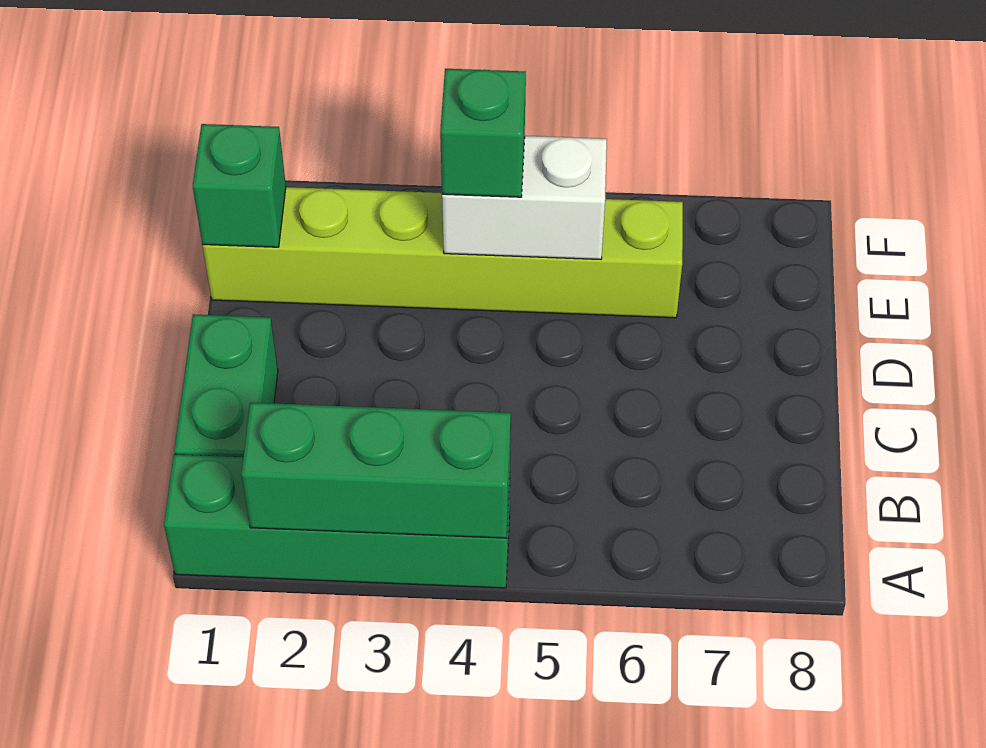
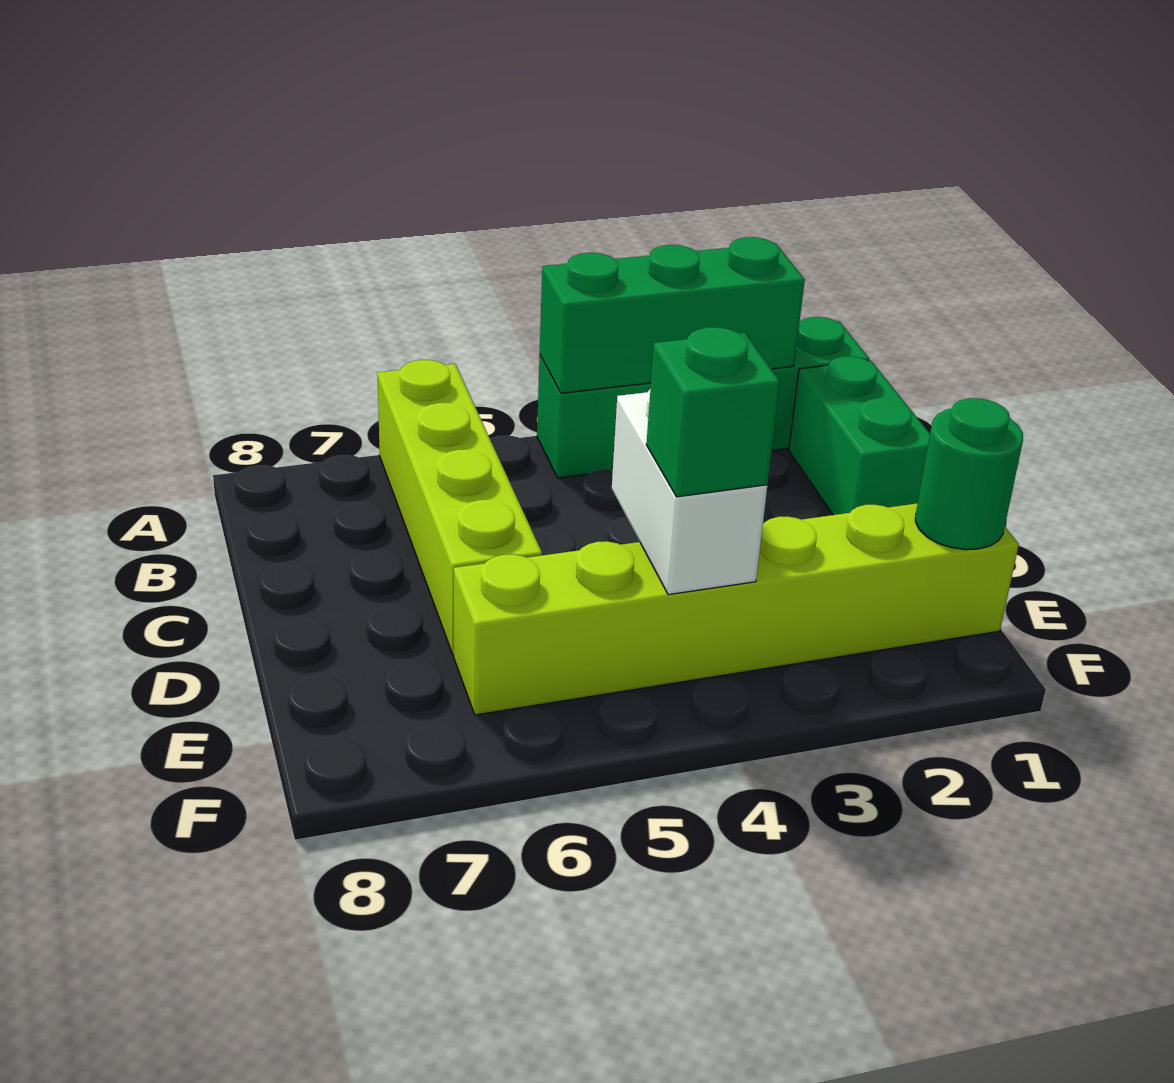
none -> lime 1x4 brick [377,360,542,655]
green 1x1 brick [193,124,286,247] -> green 1x1 round brick [915,398,1023,550]
white 1x2 brick [442,136,607,259] -> white 1x2 brick turned to [612,389,767,595]

